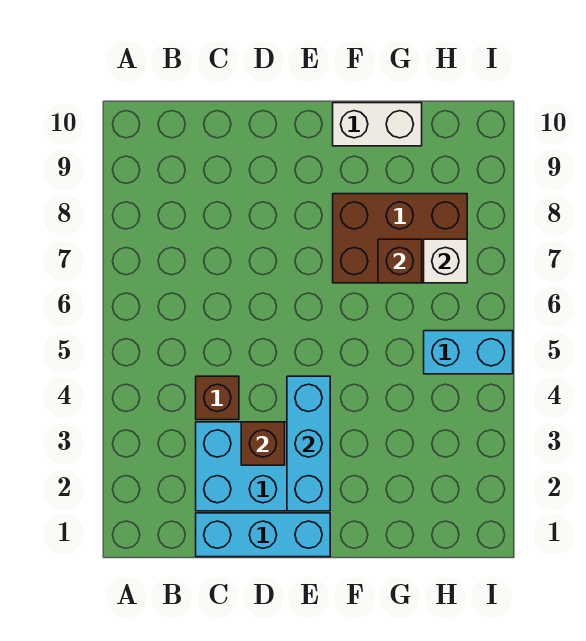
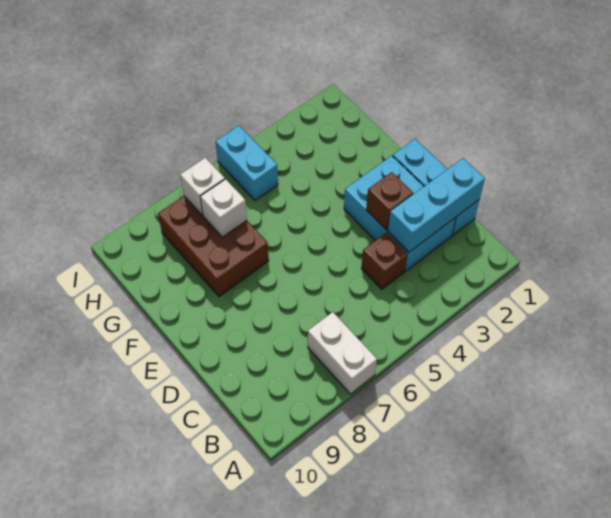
cyan 1x3 brick [287,376,330,511] -> cyan 1x3 brick moved to [388,158,485,252]
white 1x2 brick [333,103,422,146] -> white 1x2 brick moved to [308,312,377,394]
brown 1x1 brick [378,239,422,283] -> white 1x1 brick [200,179,247,237]

